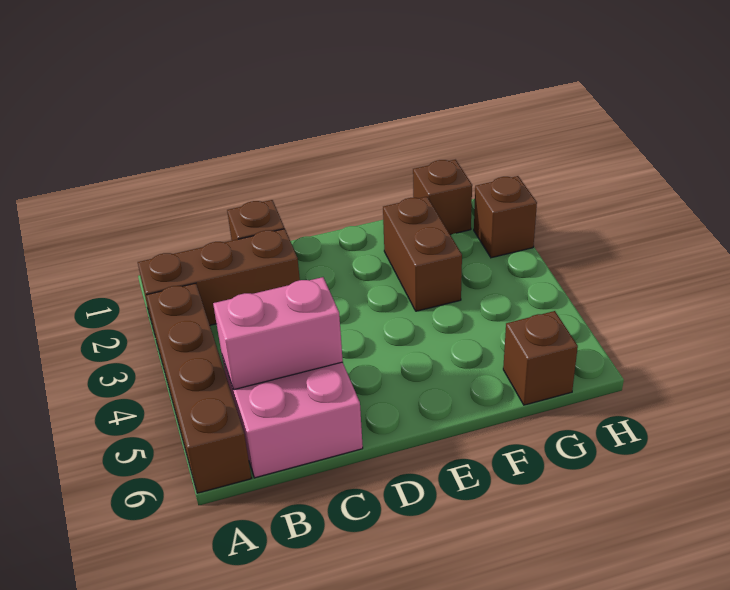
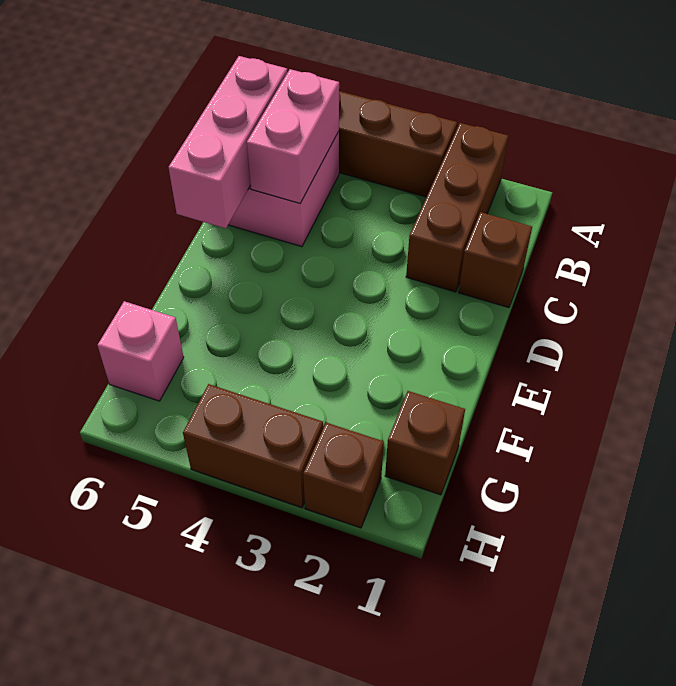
none -> pink 1x3 brick [168,56,287,228]
brown 1x2 brick [383,197,462,311] -> brown 1x2 brick moved to [183,384,323,508]
brown 1x1 brick [503,311,578,405] -> pink 1x1 brick [98,301,184,401]

